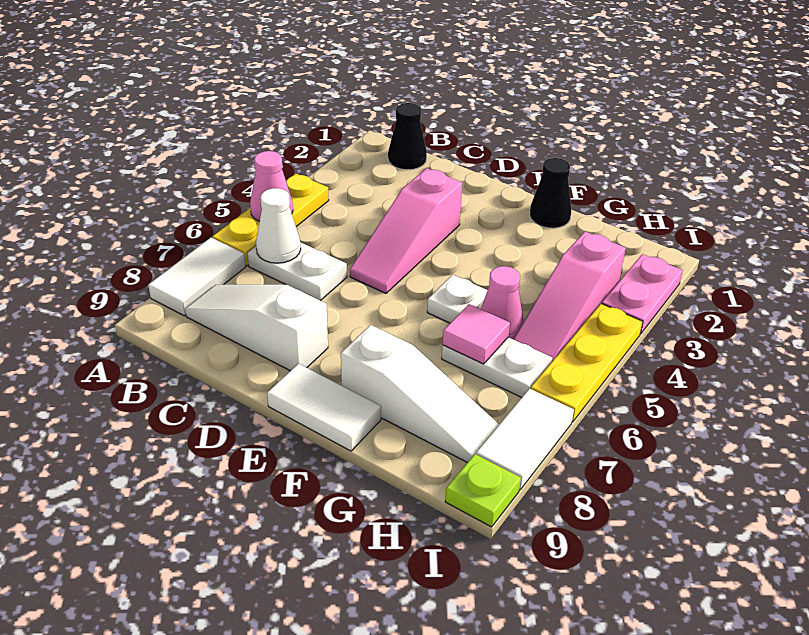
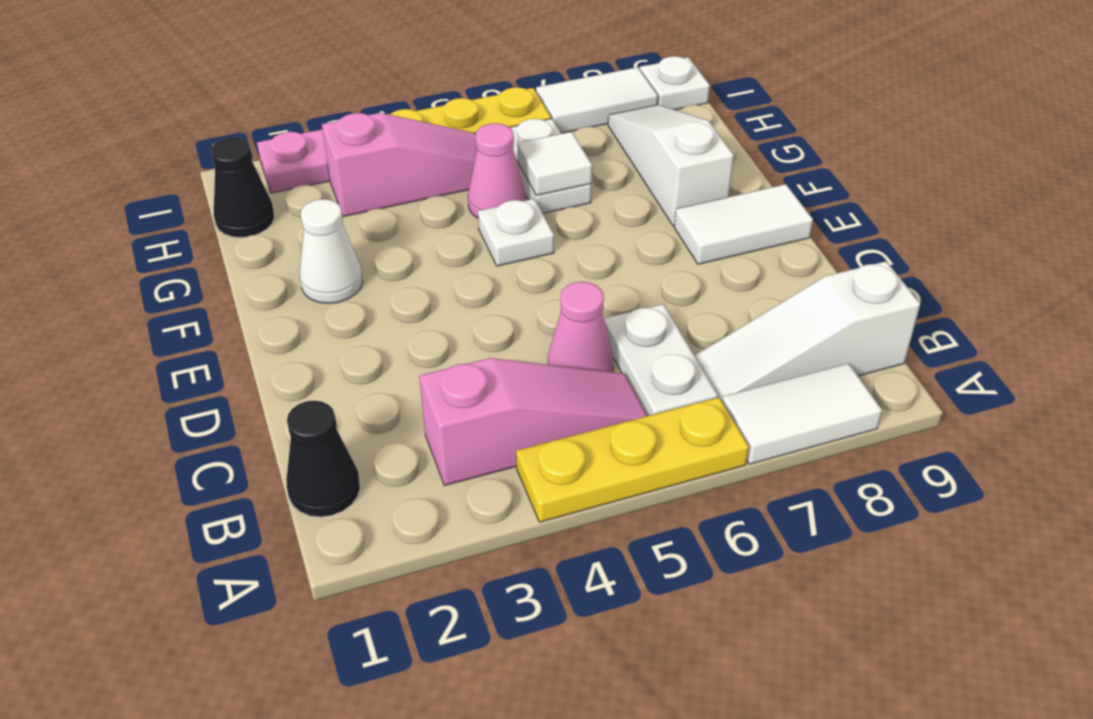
pink 1x1 cone [250,151,293,221] -> pink 1x1 cone moved to [548,282,614,372]
white 1x1 cone [256,188,301,263] -> white 1x1 cone moved to [300,199,363,303]
white 1x3 slope [185,285,328,371] -> white 1x3 slope turned to [694,261,920,401]
pink 1x3 slope [350,168,462,293] -> pink 1x3 slope moved to [419,358,647,486]
white 1x2 tile [267,364,381,451] -> white 1x2 tile turned to [674,184,813,264]
black 1x1 cone [530,158,571,228] -> black 1x1 cone moved to [211,137,274,237]
pink 1x1 tile [443,304,510,364] -> white 1x1 tile [517,132,592,195]
lime 1x1 plate [445,454,521,527] -> white 1x1 plate [640,56,710,110]

